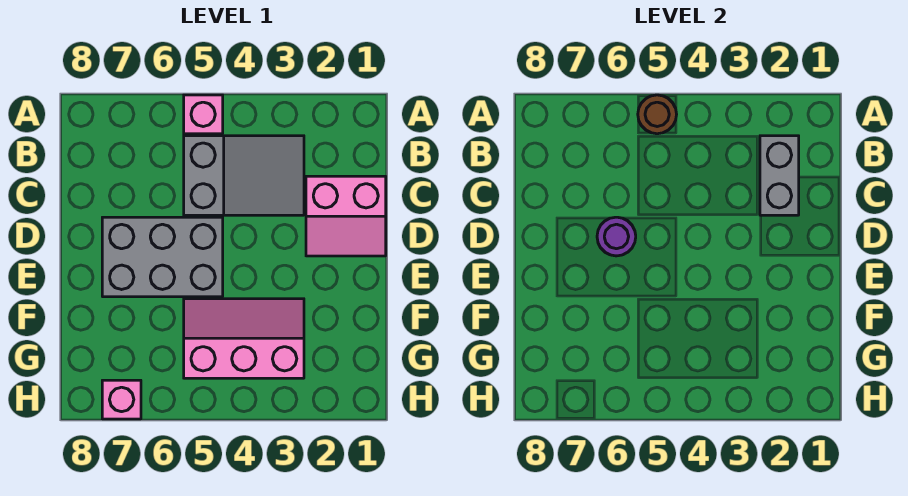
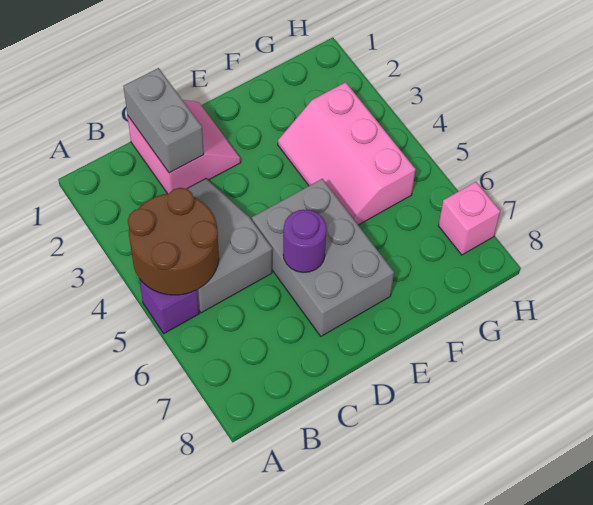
pink 1x1 brick [184,95,223,134] -> purple 1x1 brick [139,279,199,333]
brown 1x1 round brick [638,95,677,134] -> brown 2x2 round brick [128,188,219,295]
grey 1x2 brick [760,136,799,215] -> grey 1x2 brick turned to [123,68,204,173]

